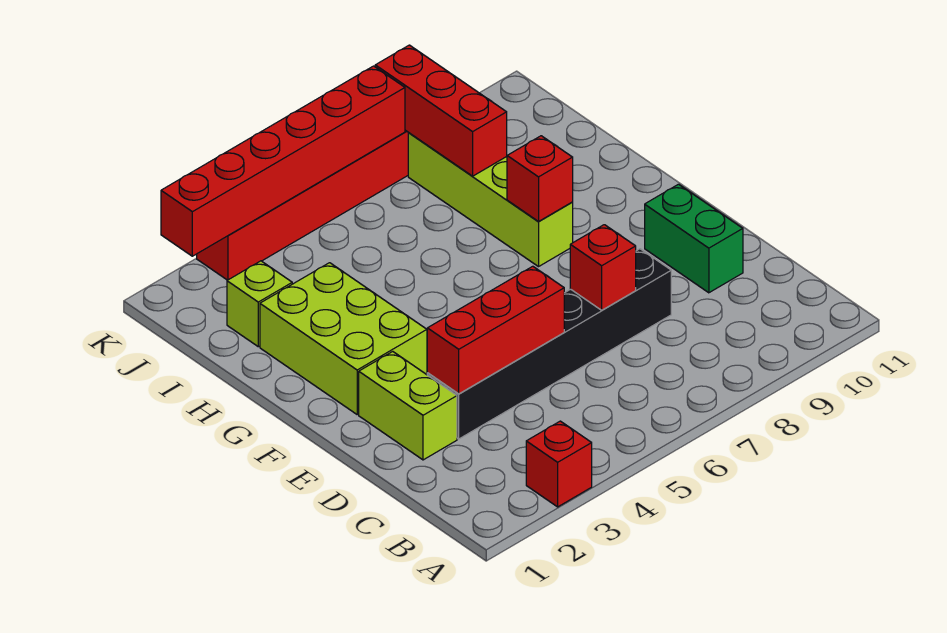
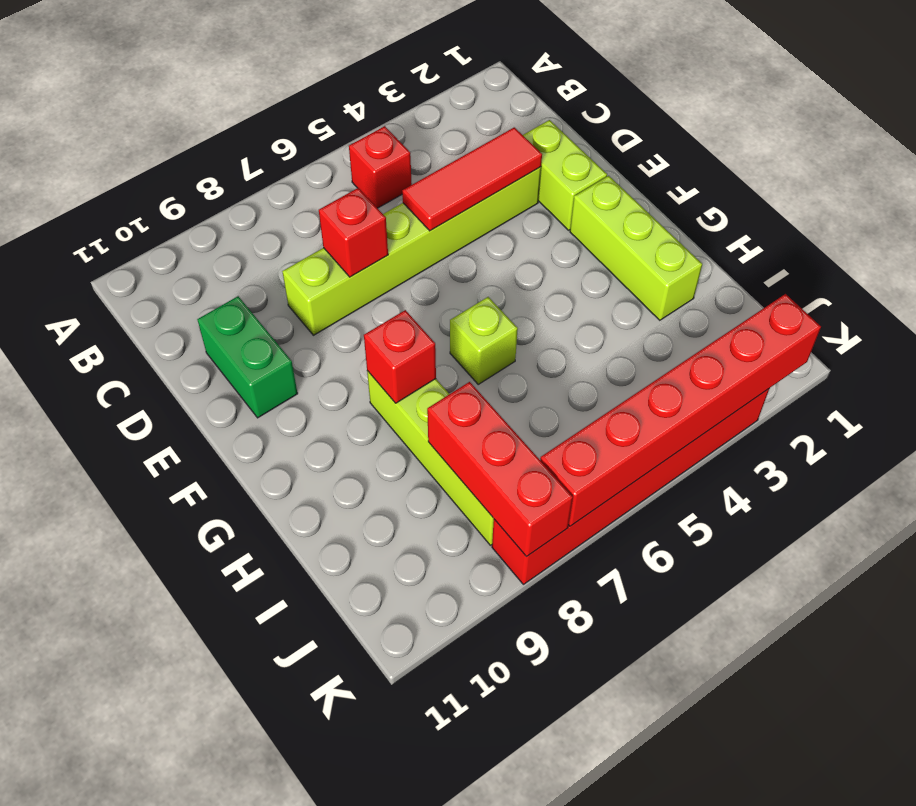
red 1x1 brick [526,421,592,507] -> red 1x1 brick moved to [349,126,412,208]
black 1x6 brick [427,249,671,439] -> lime 1x6 brick [282,167,541,335]
red 1x3 brick [427,266,564,394] -> red 1x3 tile [402,127,542,231]
lime 2x3 brick [260,263,427,414] -> lime 1x3 brick [570,176,702,320]
lime 1x1 brick [227,261,292,347] -> lime 1x1 brick moved to [450,297,518,384]

